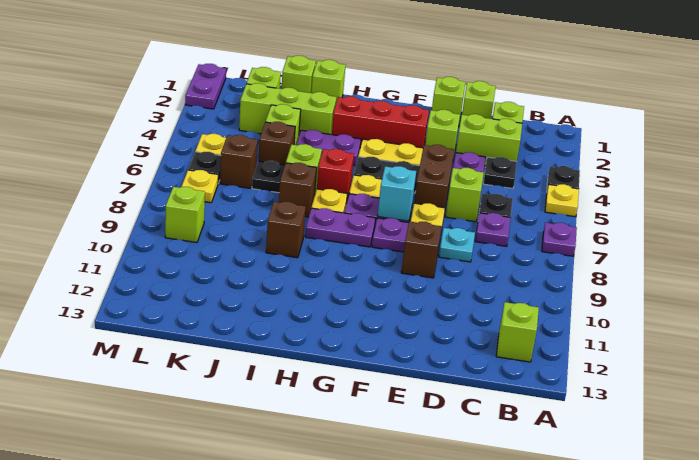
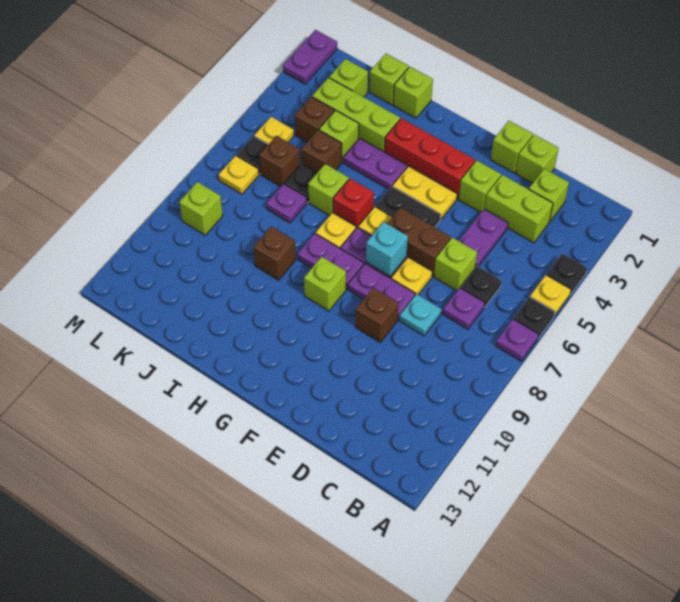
lime 1x1 brick [496,302,539,362] -> lime 1x1 brick moved to [304,257,346,311]
black 1x1 plate [483,157,517,189] -> black 1x1 plate moved to [514,297,555,338]
brown 1x2 brick [414,145,454,208] -> brown 1x2 brick turned to [387,208,451,276]
brown 1x1 brick [279,163,317,217] -> brown 1x1 brick moved to [295,97,334,142]
none -> purple 1x1 plate [267,184,307,223]

